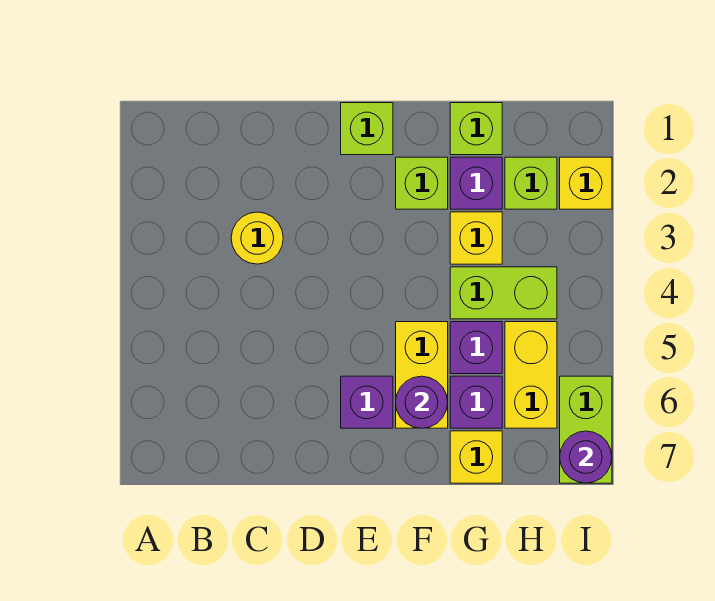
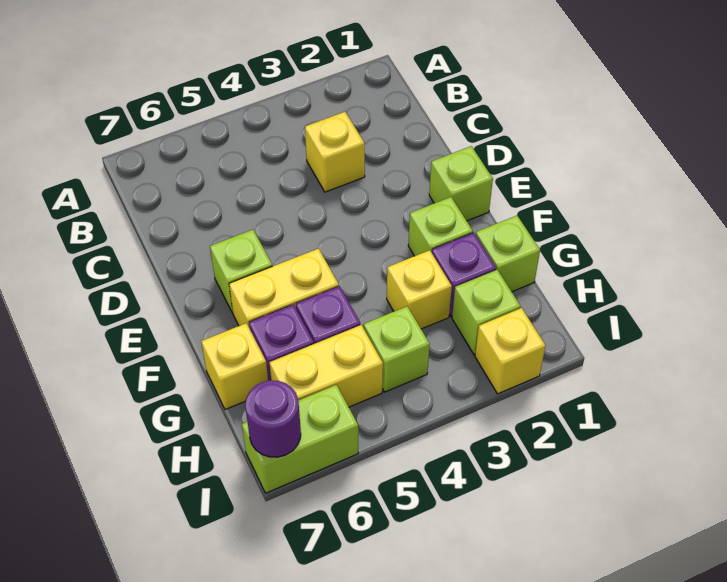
yellow 1x1 round brick [231,212,283,264] -> yellow 1x1 brick [305,112,365,192]
purple 1x1 brick [341,376,393,428] -> lime 1x1 brick [210,230,272,313]
purple 1x1 round brick [396,376,448,428] -> none
lime 1x2 brick [450,267,557,319] -> lime 1x1 brick [364,306,430,392]

